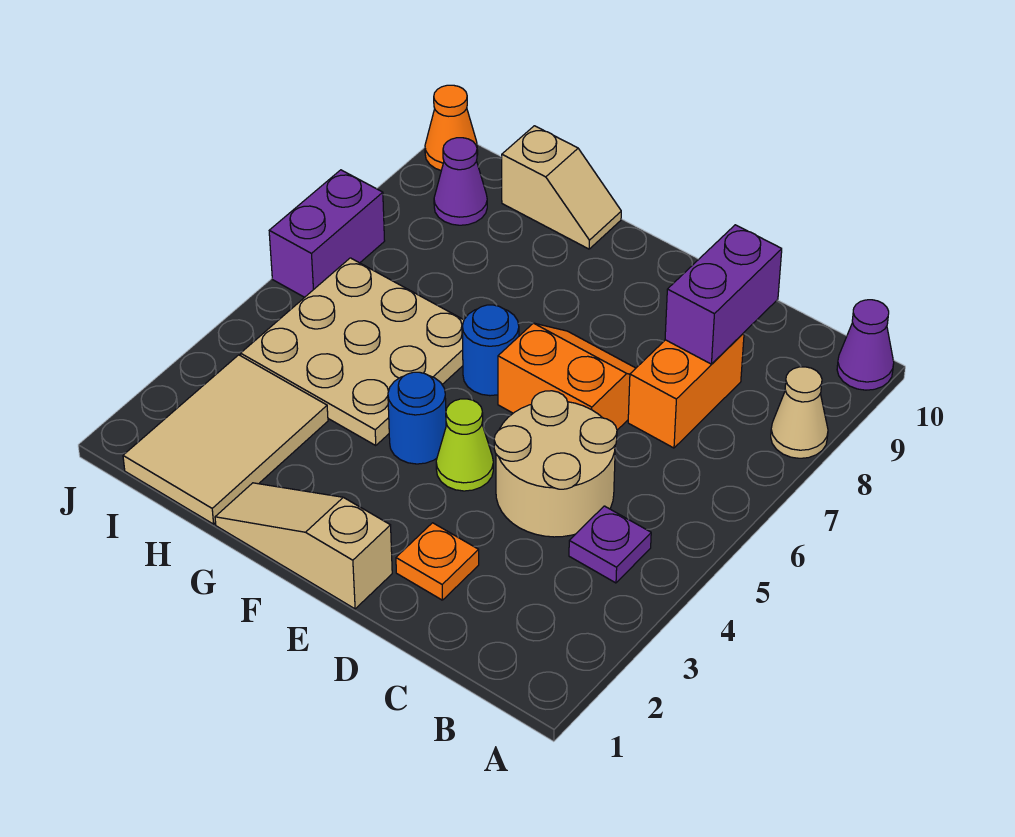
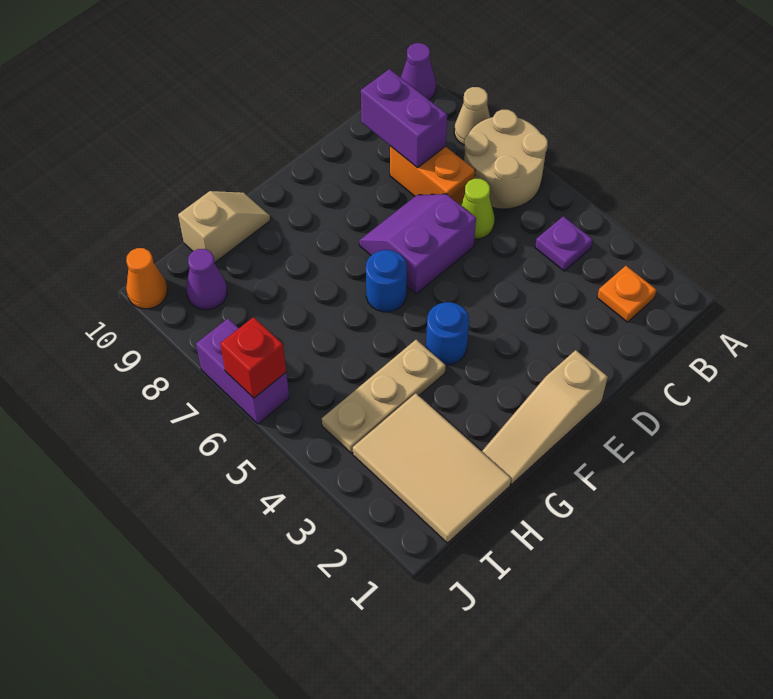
tan 2x2 round brick [494,391,617,537] -> tan 2x2 round brick moved to [464,110,548,209]
orange 1x1 plate [396,523,479,600] -> orange 1x1 plate moved to [597,266,656,322]
orange 2x2 slope [498,323,636,430] -> purple 2x2 slope [359,194,476,294]
lime 1x1 cone [436,399,493,491] -> lime 1x1 cone moved to [460,179,494,239]
tan 3x3 plate [241,258,464,446] -> tan 1x3 plate [322,340,446,453]
none -> red 1x1 brick [220,317,286,398]

